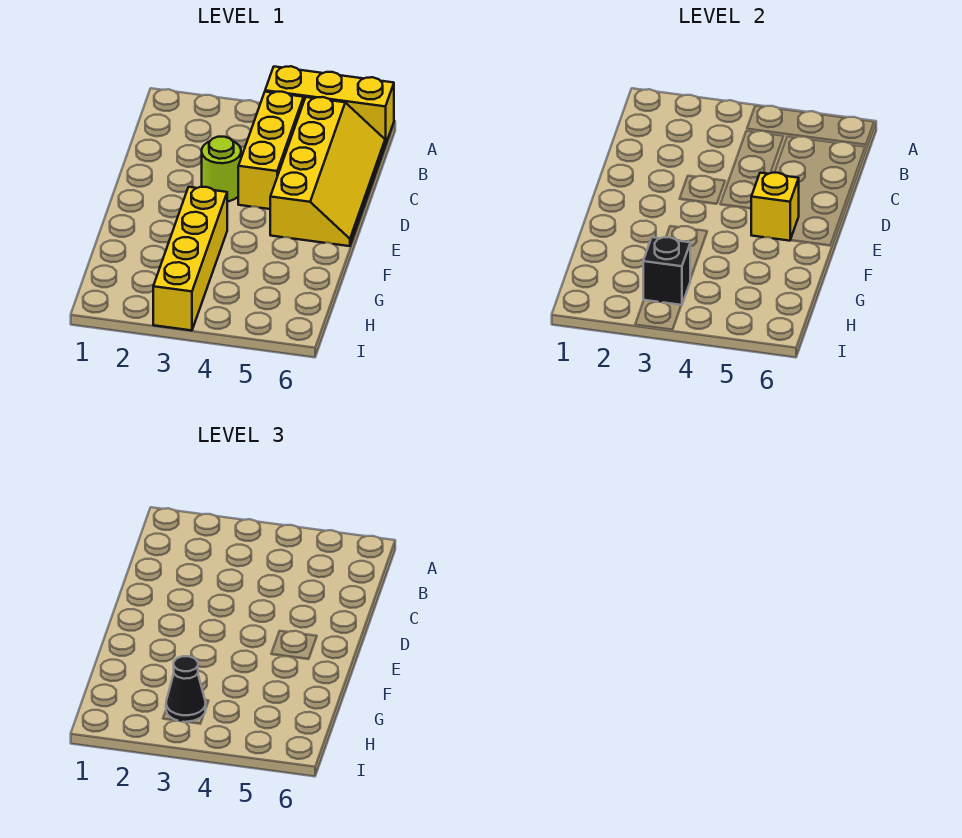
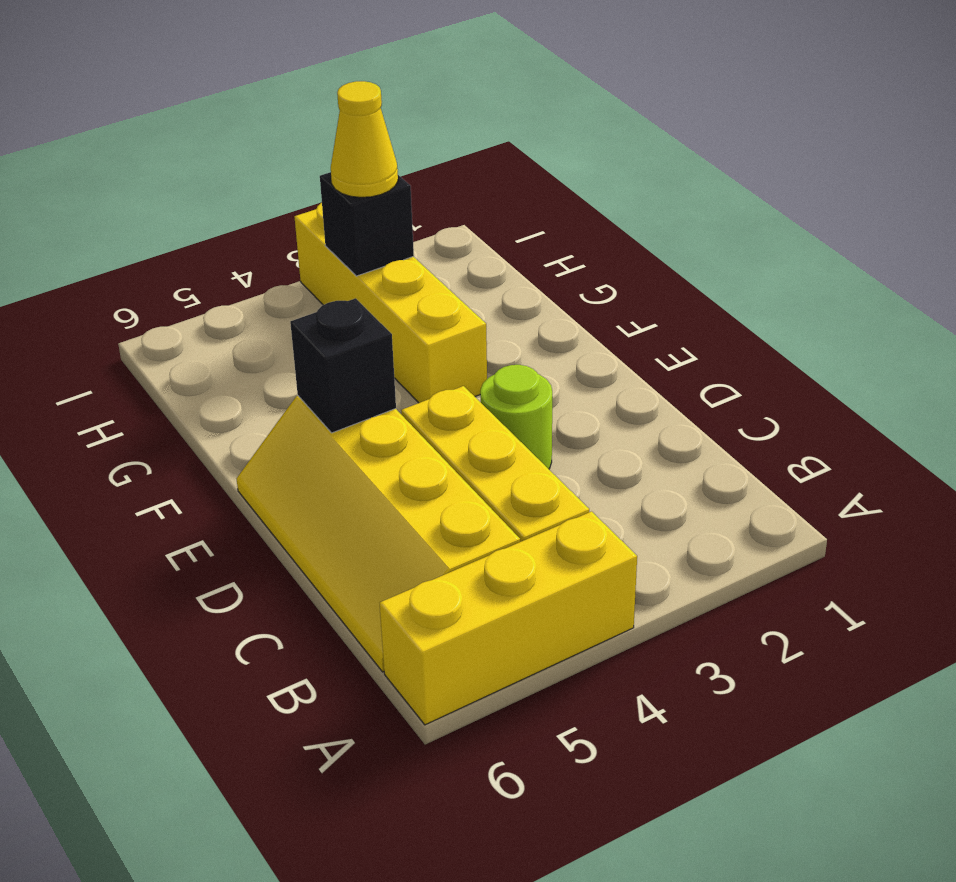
yellow 1x1 brick [751,173,799,241] -> black 1x1 brick [290,298,396,433]
black 1x1 cone [166,656,206,722] -> yellow 1x1 cone [331,81,398,197]

